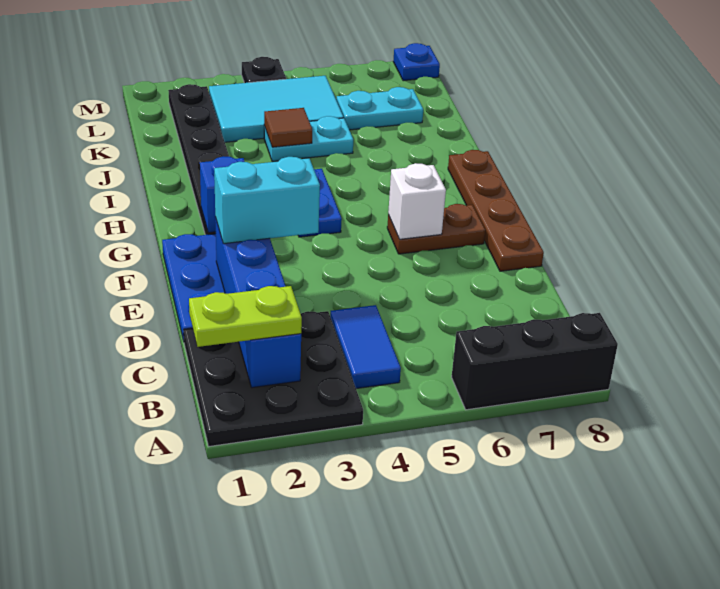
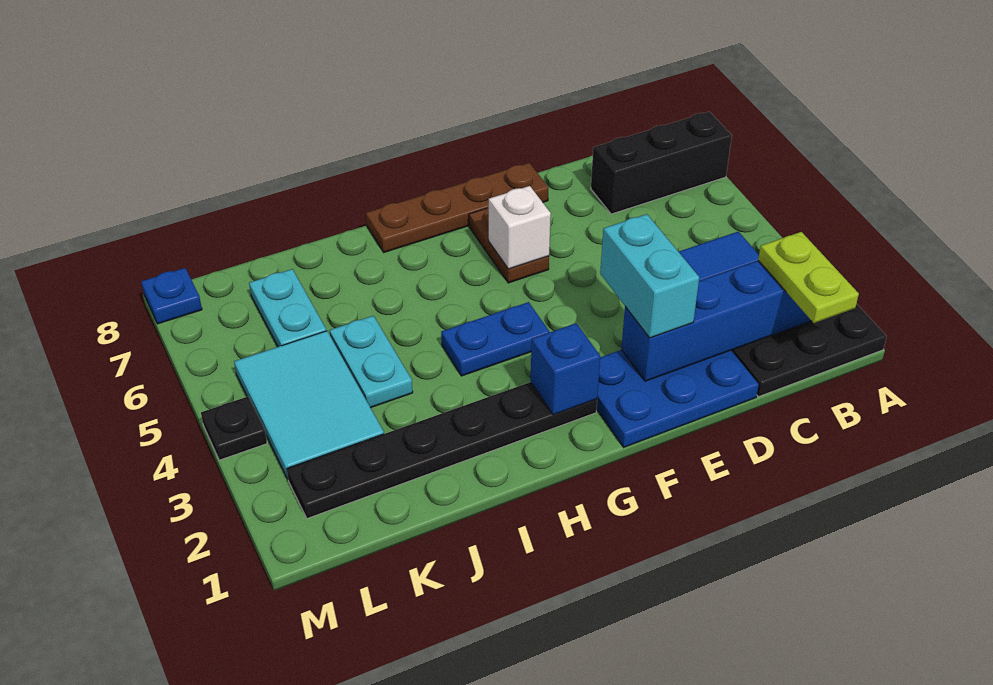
black 1x3 brick [452,313,618,410] -> black 1x3 brick turned to [591,112,732,214]
brown 1x1 tile [264,108,312,147] -> none

